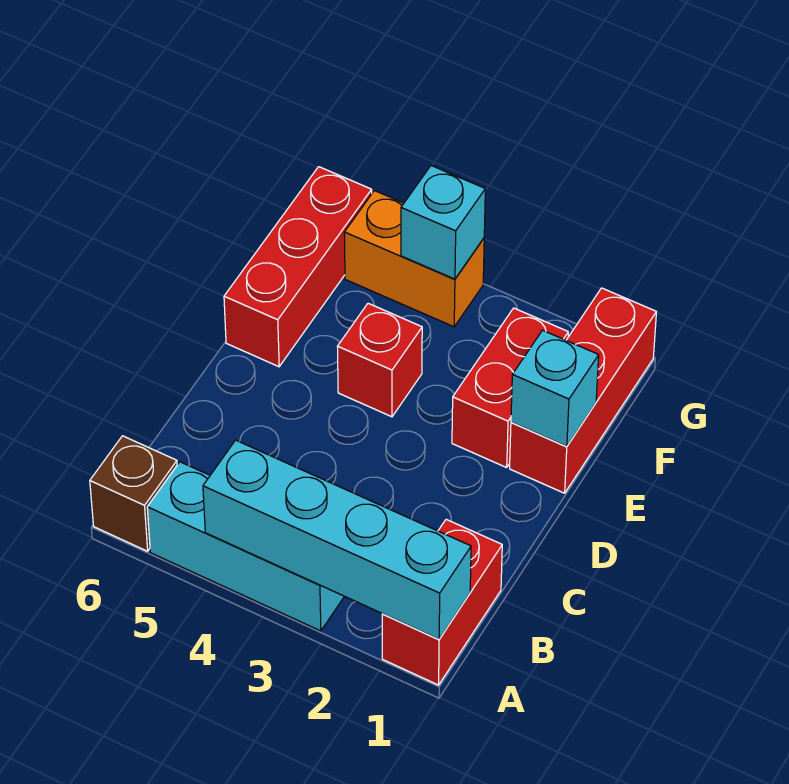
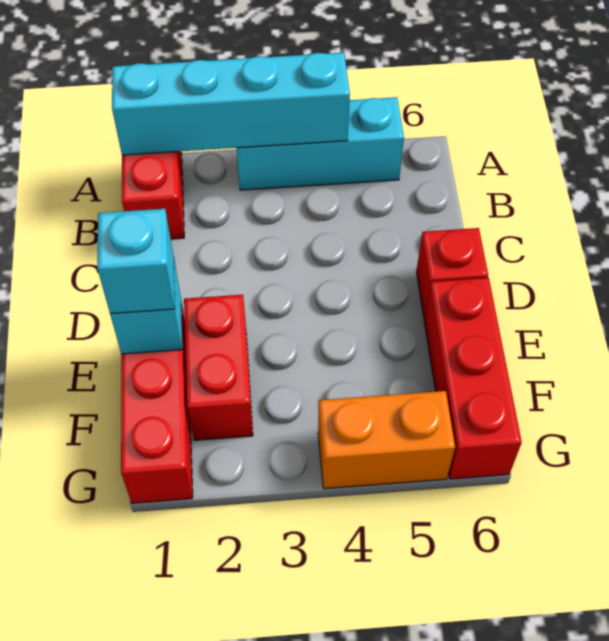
brown 1x1 brick [90,436,177,551] -> none
red 1x1 brick [337,303,422,417] -> red 1x1 brick moved to [416,228,488,317]
cyan 1x1 brick [401,166,485,279] -> cyan 1x1 brick moved to [97,209,175,314]

